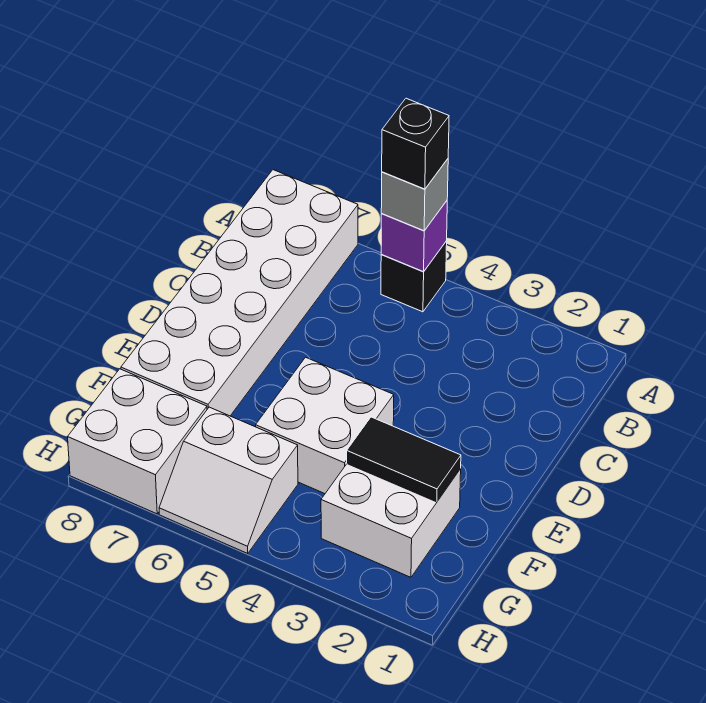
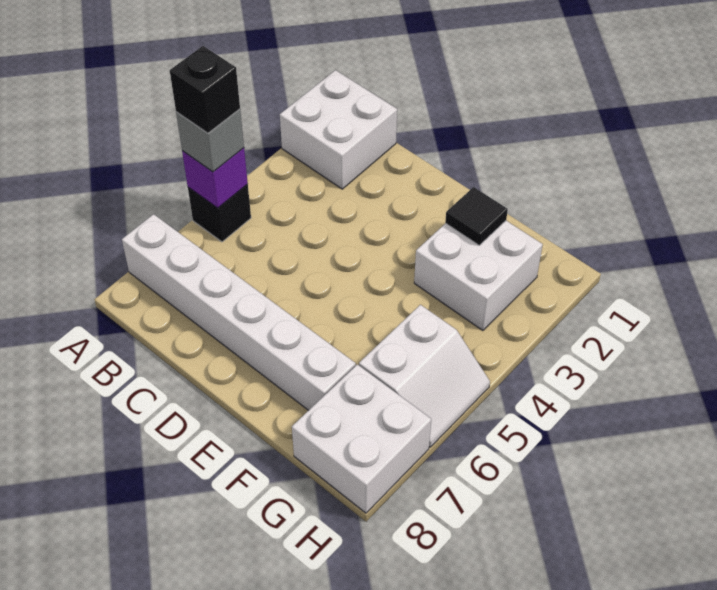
white 2x6 brick [121,170,358,416] -> white 1x6 brick [122,214,356,410]
white 2x2 brick [256,357,394,494] -> white 2x2 brick moved to [280,70,397,189]
black 1x2 tile [347,417,461,502] -> black 1x1 tile [445,187,508,245]

